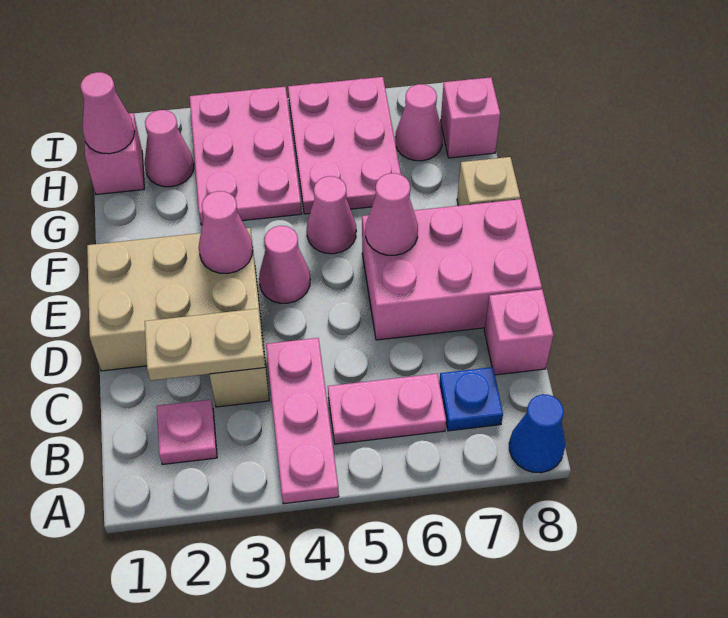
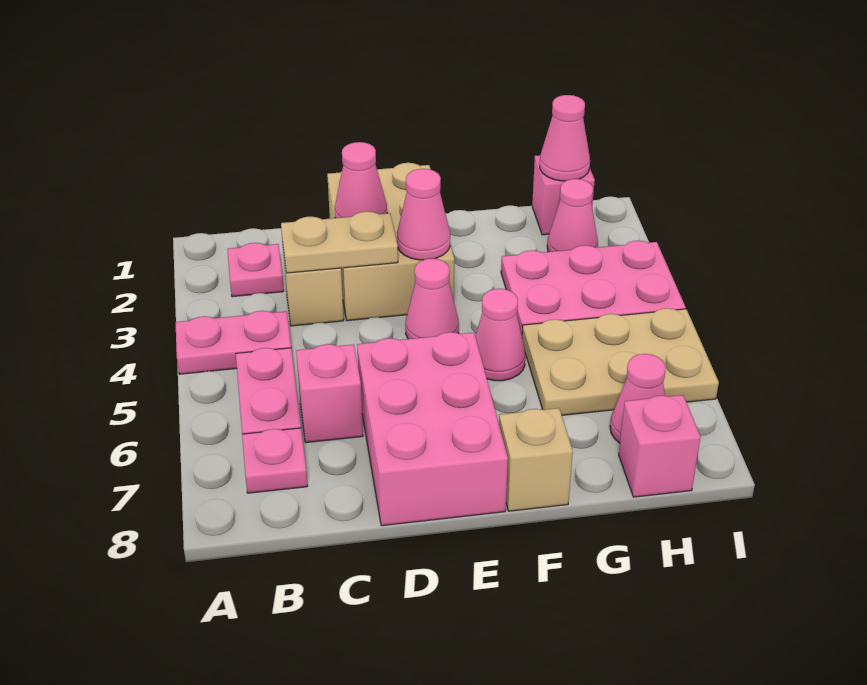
pink 1x3 plate [266,338,339,504] -> pink 1x2 plate [175,311,291,374]
blue 1x1 cone [509,394,565,473] -> none
blue 1x1 plate [439,367,503,431] -> pink 1x1 plate [242,428,308,493]
tan 1x2 plate [145,309,265,381] -> tan 1x2 plate turned to [281,211,398,273]
pink 1x1 brick [484,289,553,375] -> pink 1x1 brick moved to [296,344,363,443]
pink 1x1 cone [366,173,418,255] -> pink 1x1 cone moved to [335,142,387,218]
pink 2x3 plate [288,77,401,214] -> tan 2x3 plate [522,308,719,415]

